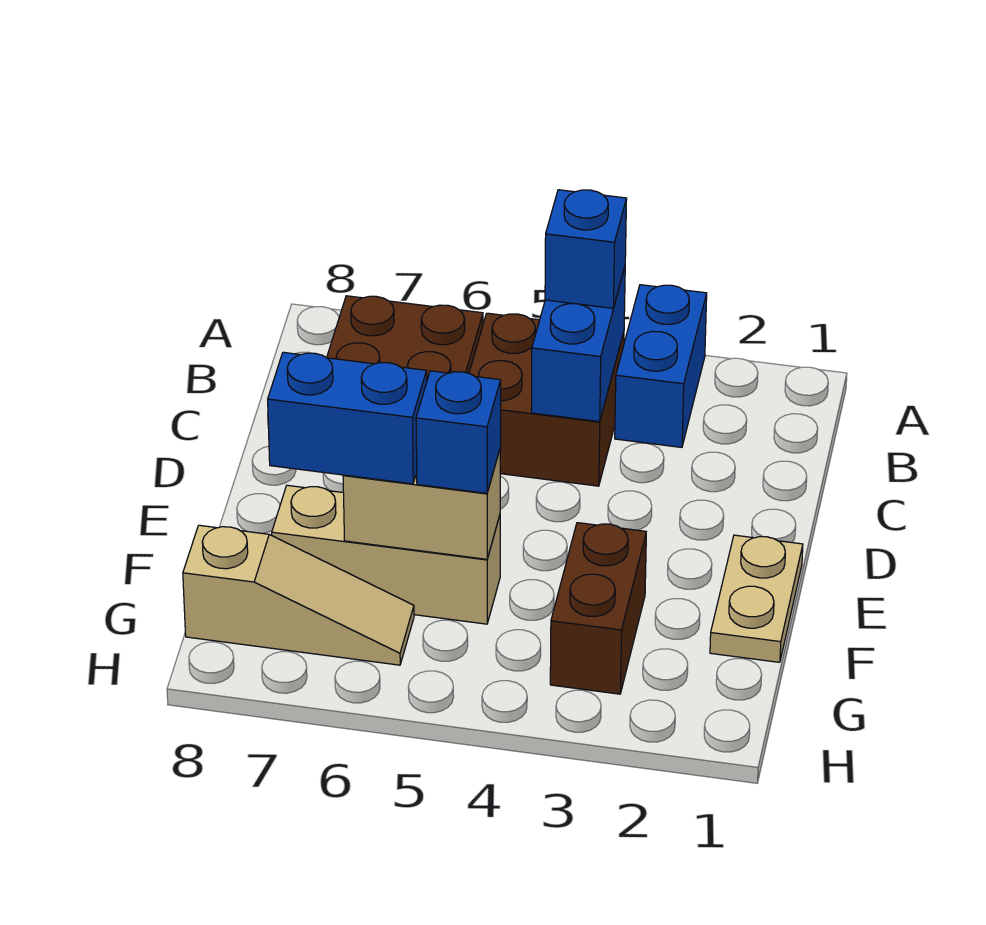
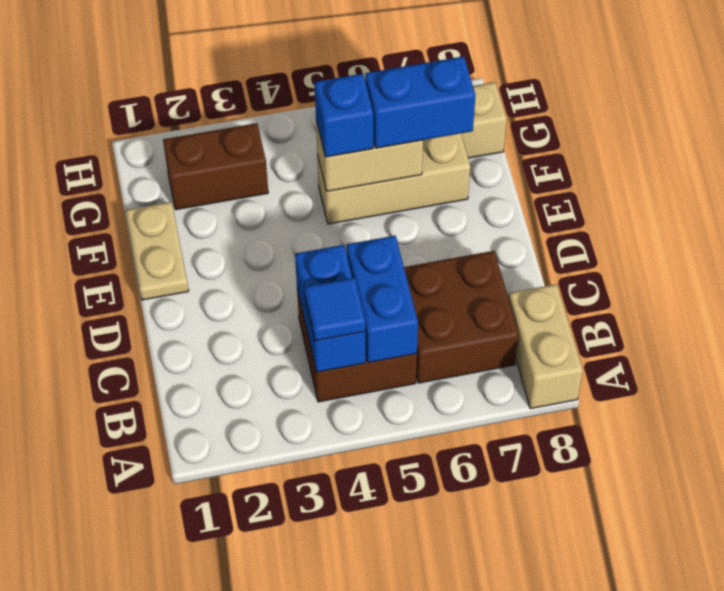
blue 1x2 brick [615,285,707,447] -> blue 1x2 brick moved to [347,236,418,363]
none -> tan 1x2 brick [509,284,583,409]
blue 1x1 brick [545,190,627,308] -> blue 1x1 tile [304,278,365,341]
brown 1x2 brick [550,523,646,694] -> brown 1x2 brick turned to [163,123,268,210]

